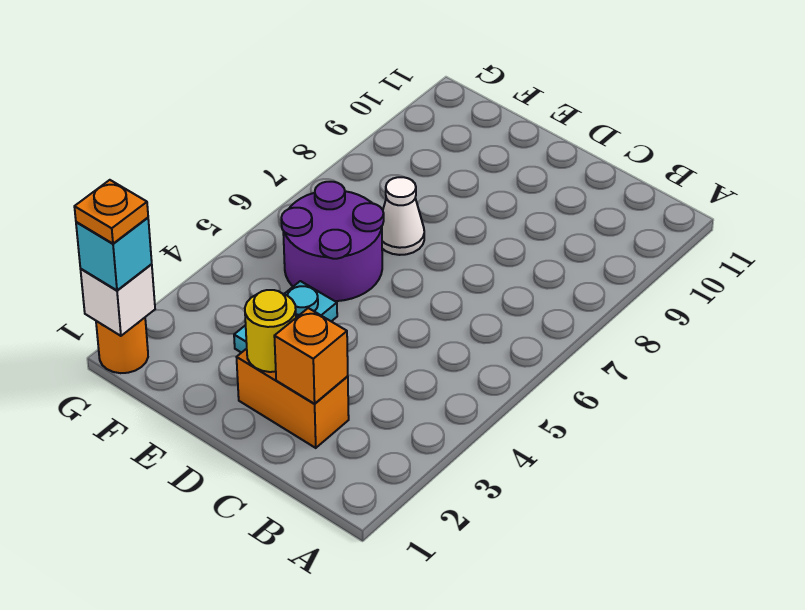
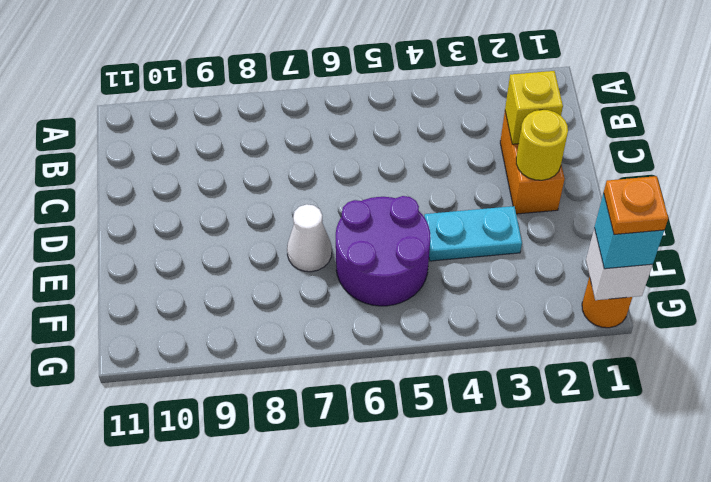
orange 1x1 brick [274,308,348,404] -> yellow 1x1 brick [505,71,563,144]

